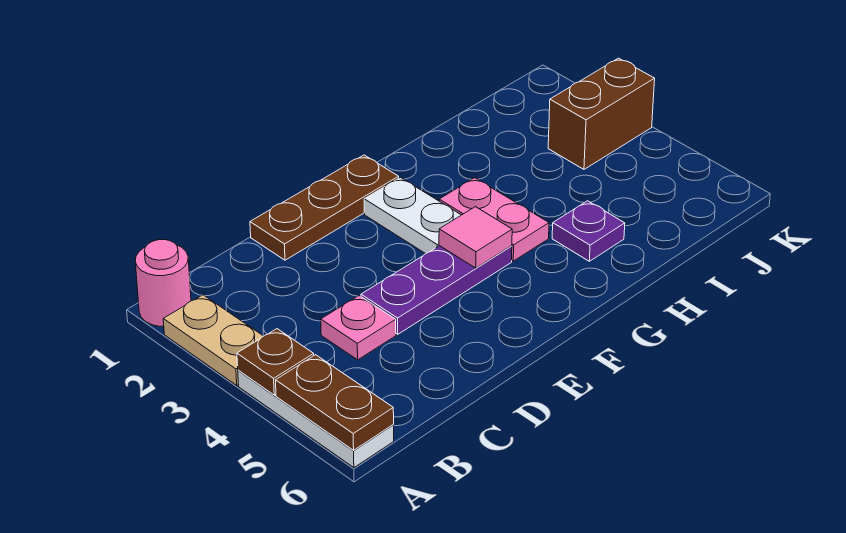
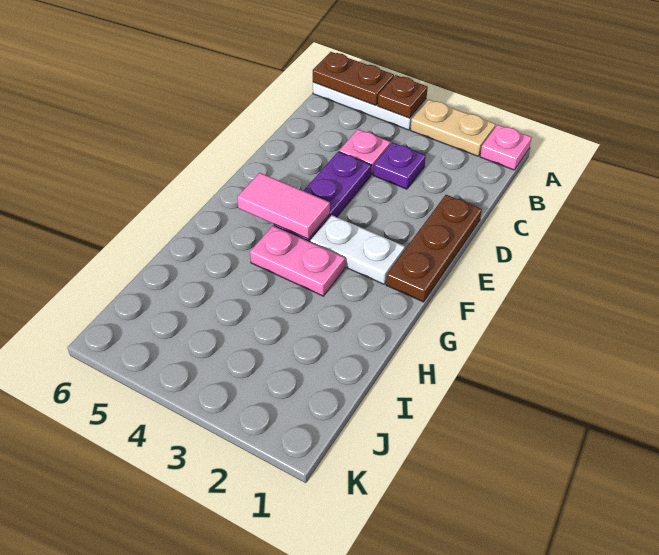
pink 1x1 round brick [135,240,191,326] -> pink 1x1 plate [480,125,532,170]
pink 1x1 tile [439,207,512,268] -> pink 1x2 tile [237,173,330,239]
purple 1x1 plate [552,201,625,261] -> purple 1x1 plate moved to [373,142,426,189]
brown 1x2 brick [548,58,655,169] -> none

